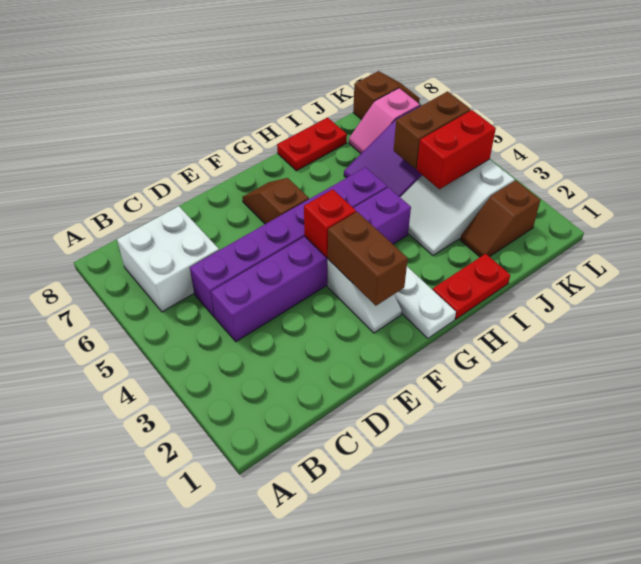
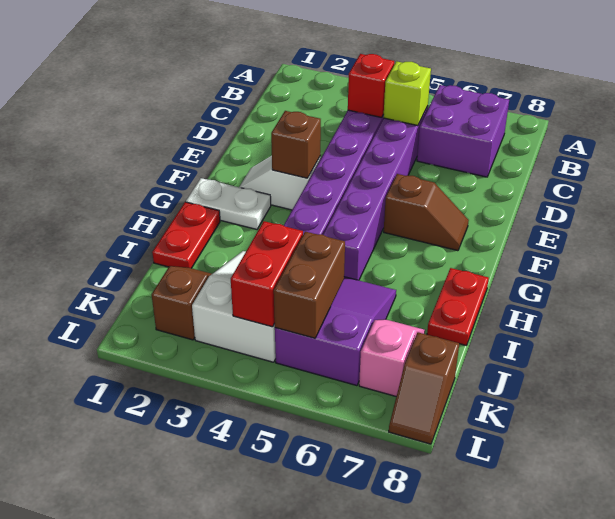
white 2x2 brick [117,206,219,312] -> purple 2x2 brick [417,85,509,177]
none -> lime 1x1 brick [383,61,431,126]
brown 1x2 brick [328,212,408,306] -> brown 1x1 brick [271,111,321,178]
red 1x1 brick [304,189,356,257] -> red 1x1 brick moved to [348,54,394,118]

